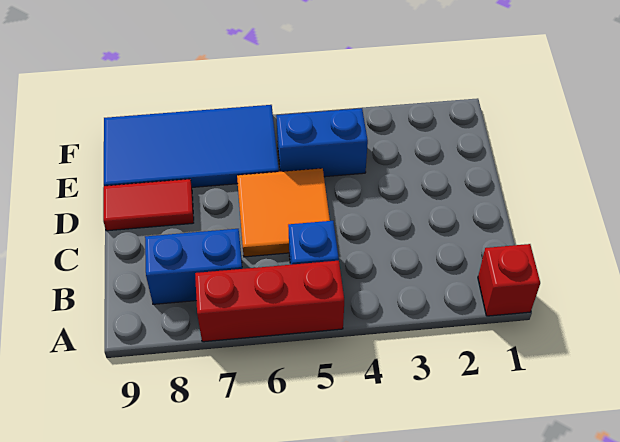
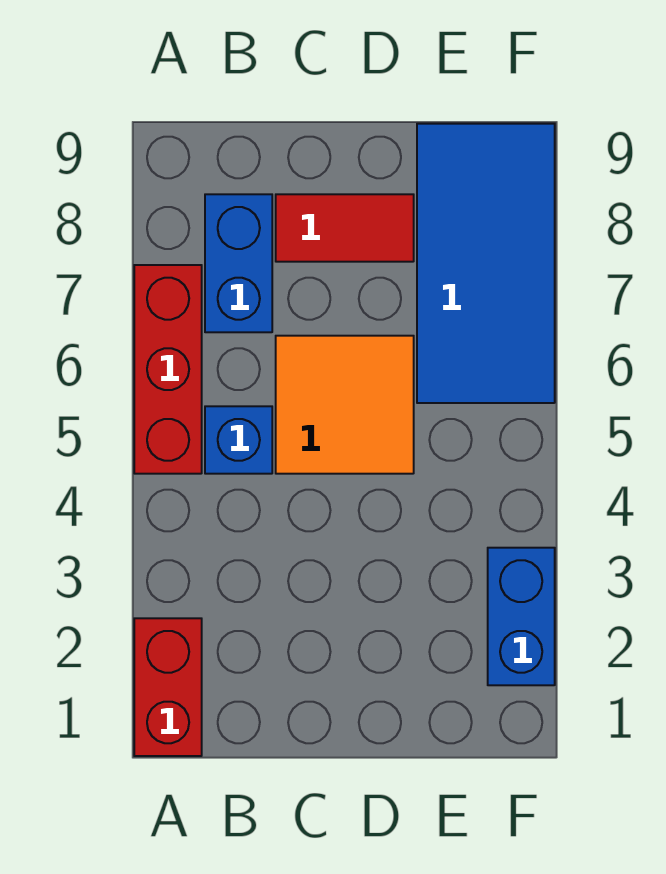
red 1x1 brick [478,244,540,316] -> red 1x2 brick [134,618,202,756]
red 1x2 tile [103,179,194,231] -> red 1x2 tile turned to [276,194,414,262]
blue 1x2 brick [276,108,368,177] -> blue 1x2 brick moved to [488,548,555,685]

